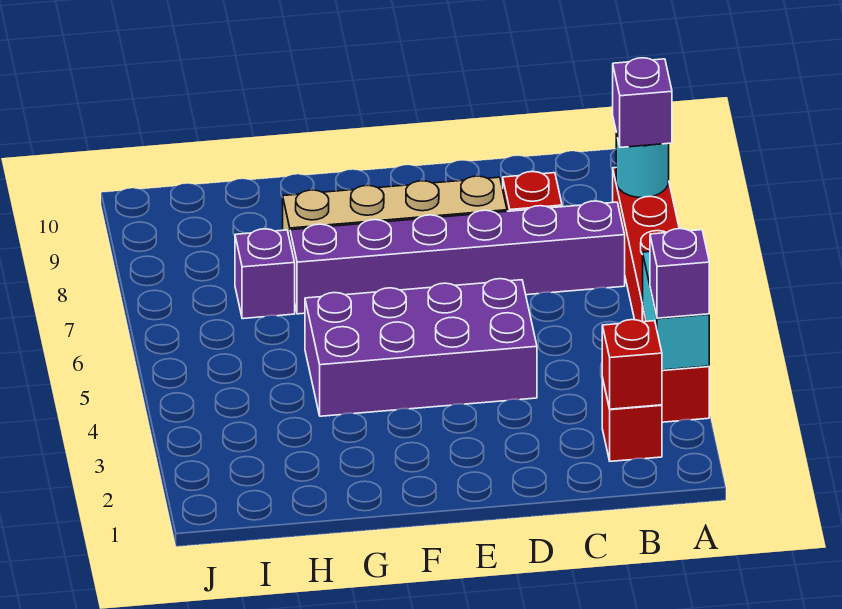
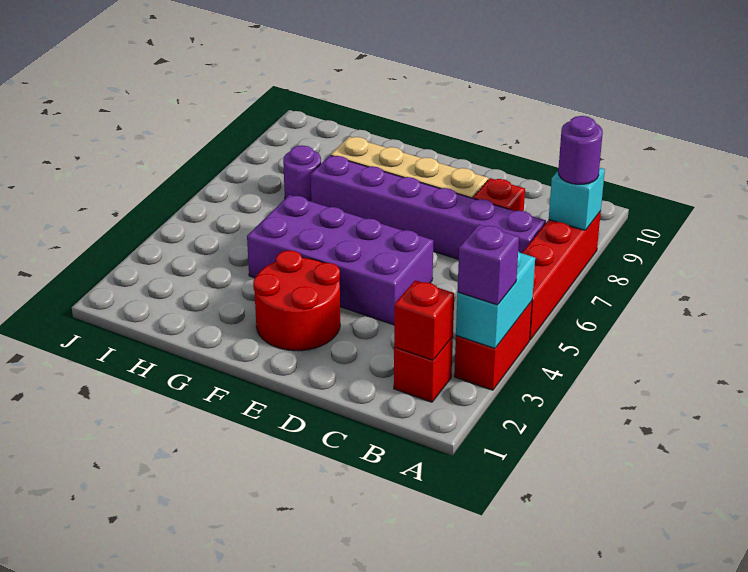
cyan 1x1 round brick [616,133,669,198] -> cyan 1x1 brick [549,168,605,230]
purple 1x1 brick [613,58,672,147] -> purple 1x1 round brick [558,116,603,184]
none -> red 2x2 round brick [253,250,340,351]
purple 1x1 brick [235,229,295,319] -> purple 1x1 round brick [283,145,321,202]

